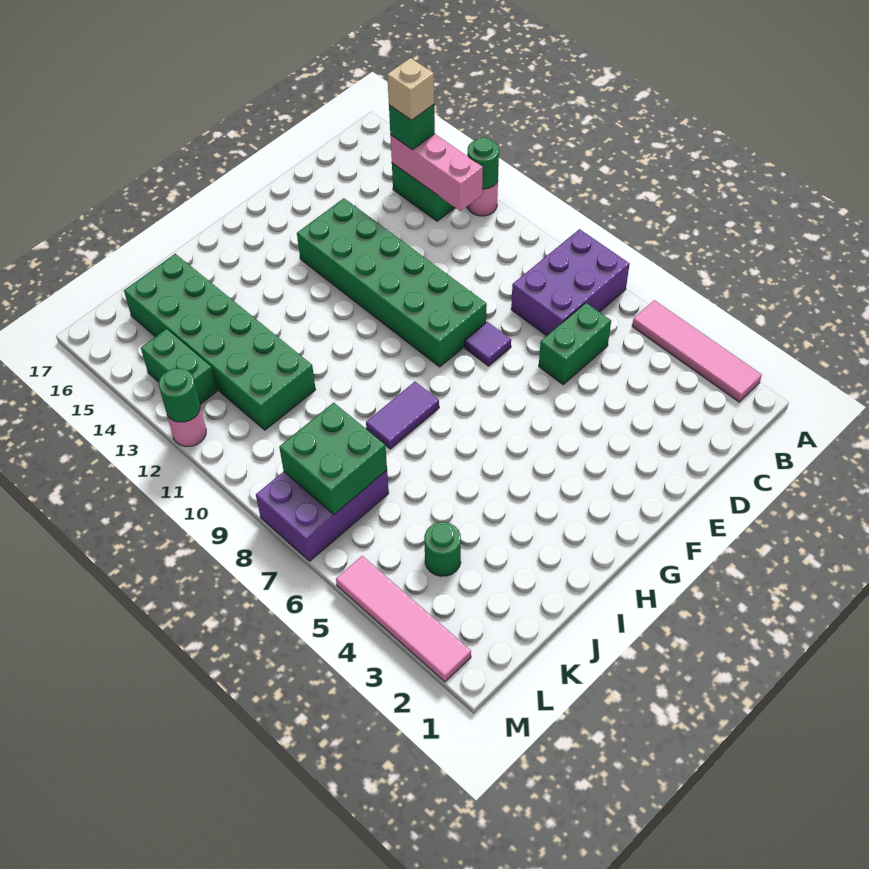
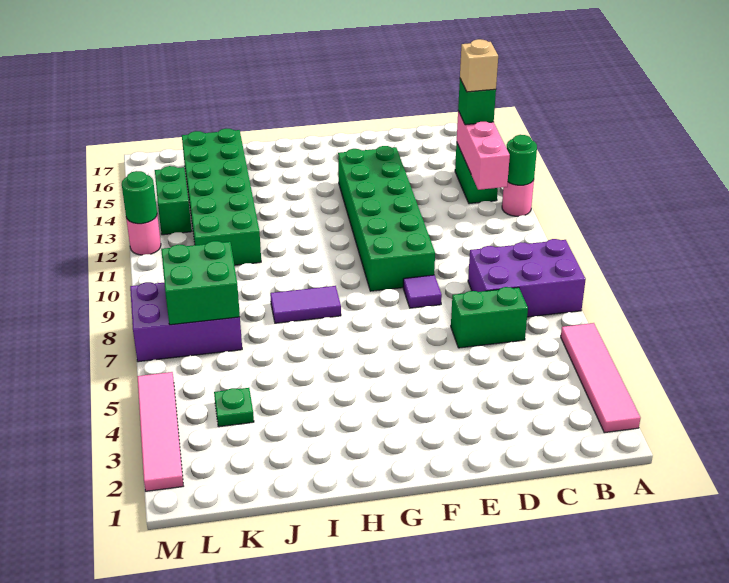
green 1x1 round brick [424,522,461,576] -> green 1x1 plate [214,388,254,427]

